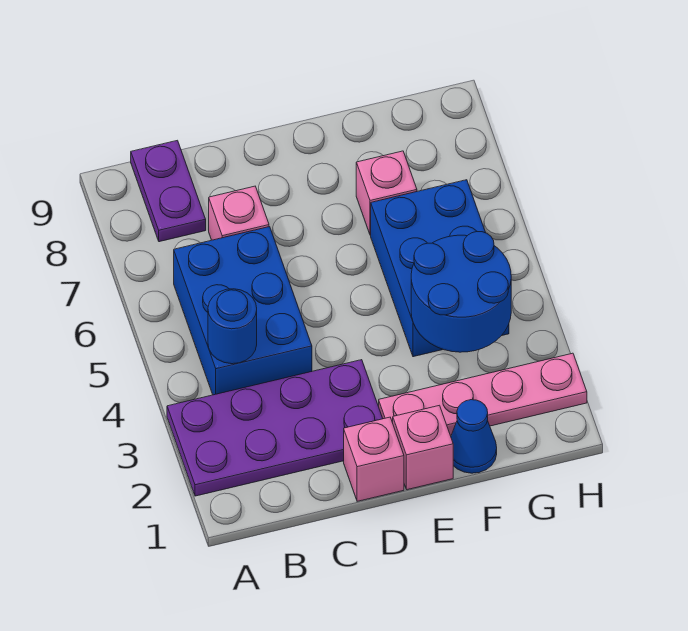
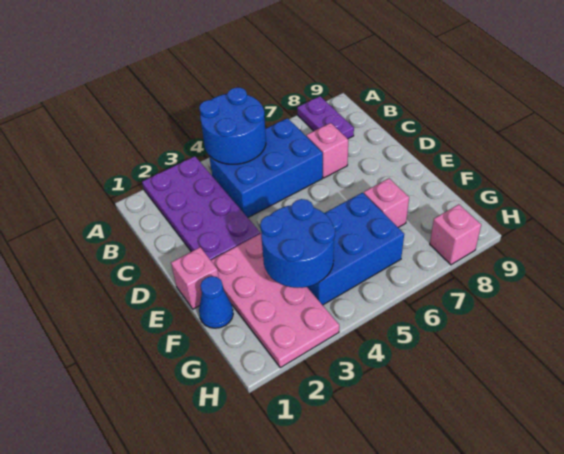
blue 1x1 round brick [208,289,257,364] -> blue 2x2 round brick [199,87,266,164]
purple 1x2 plate [131,140,206,242] -> purple 1x2 plate turned to [297,96,354,139]
pink 1x1 brick [344,417,404,501] -> pink 1x1 brick moved to [430,204,481,265]
pink 1x4 plate [379,353,587,435] -> pink 2x4 plate [211,234,339,368]

